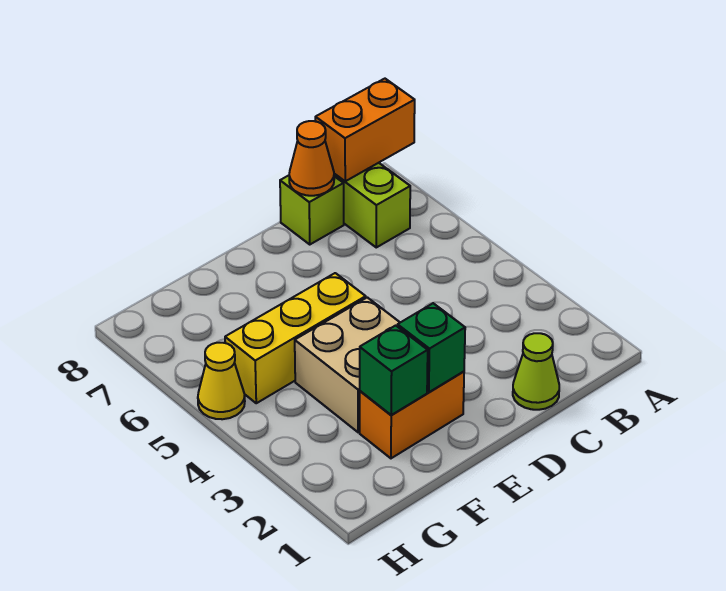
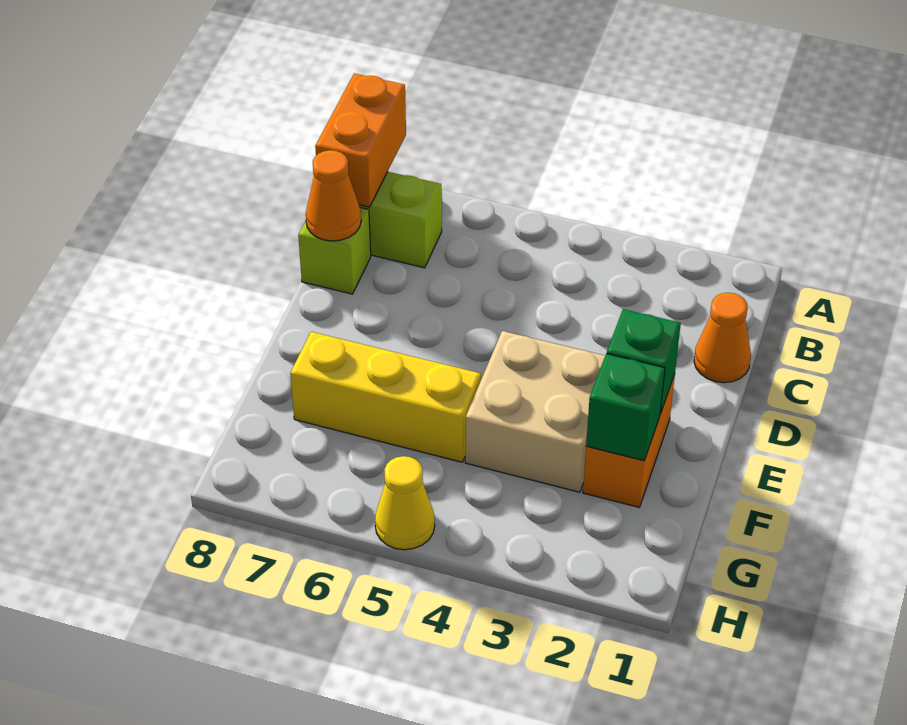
lime 1x1 cone [513,333,559,410] -> orange 1x1 cone [694,293,751,383]
yellow 1x3 brick [225,273,366,403] -> yellow 1x3 brick turned to [290,332,481,462]

